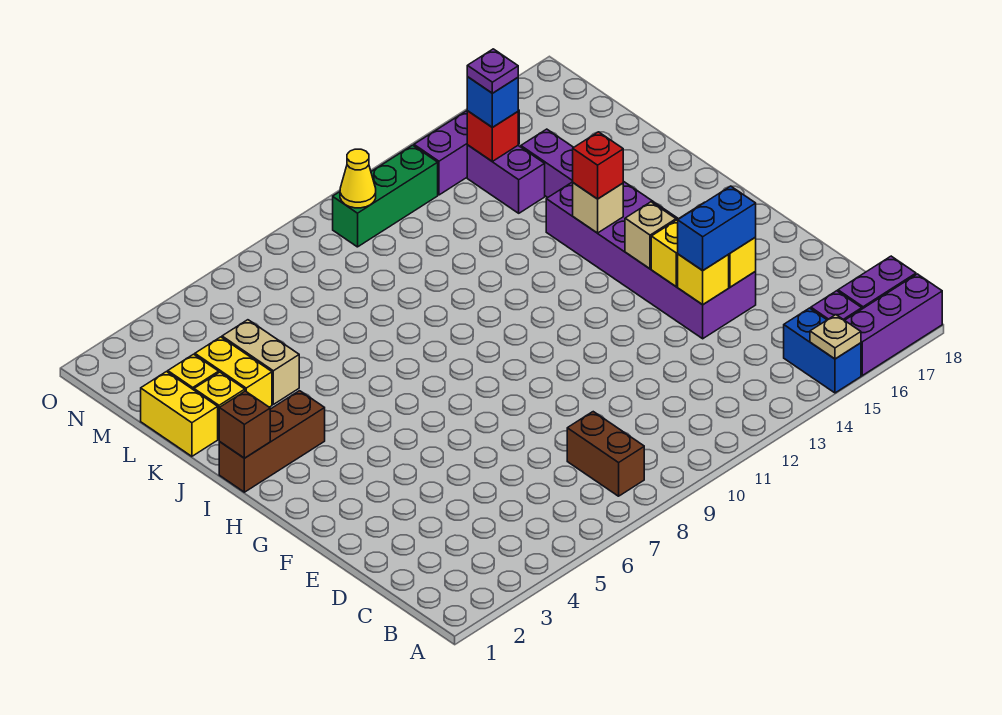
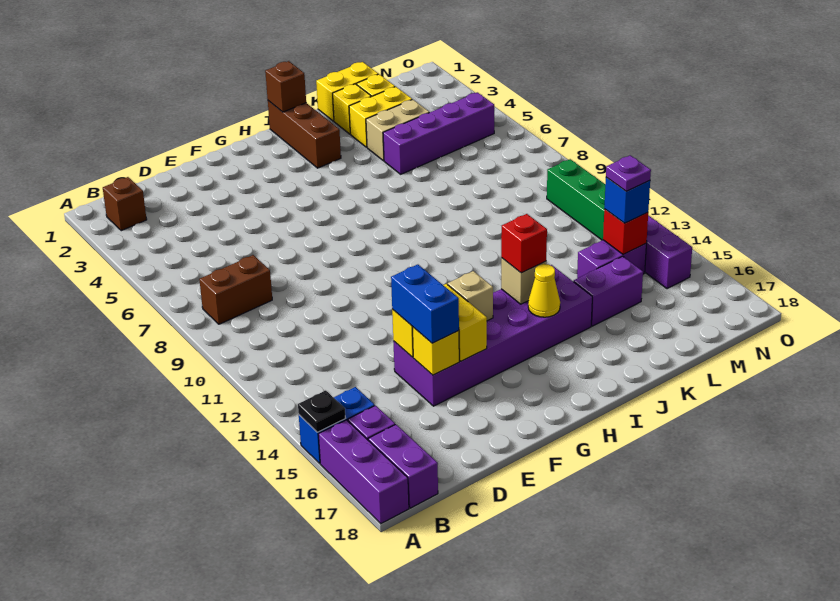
tan 1x1 plate [810,315,861,359] -> black 1x1 plate [298,391,346,432]
none -> brown 1x1 brick [103,177,147,231]
none -> purple 1x4 brick [383,92,494,174]
yellow 1x1 cone [340,149,376,208] -> yellow 1x1 cone moved to [528,264,560,317]

